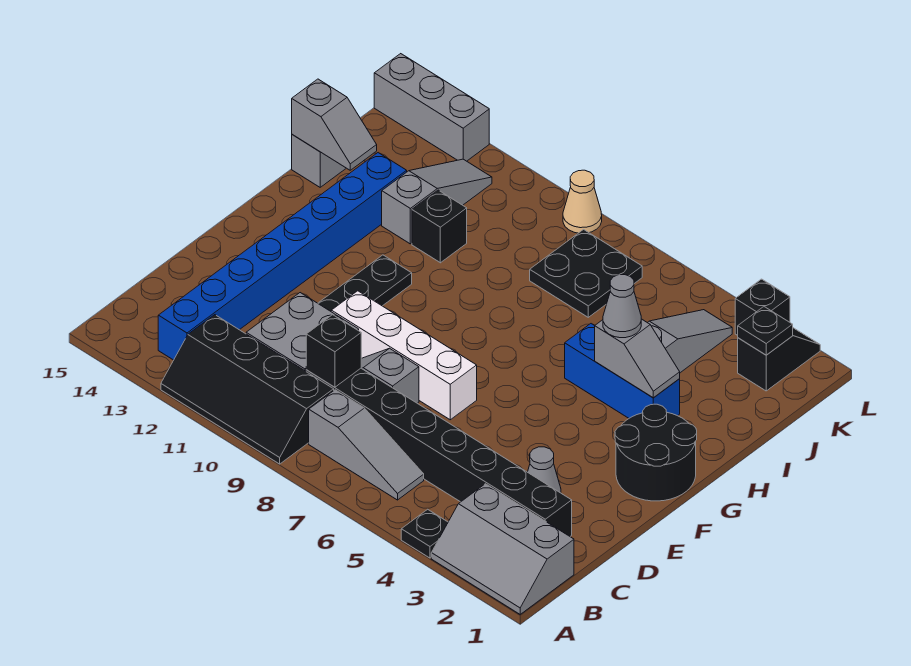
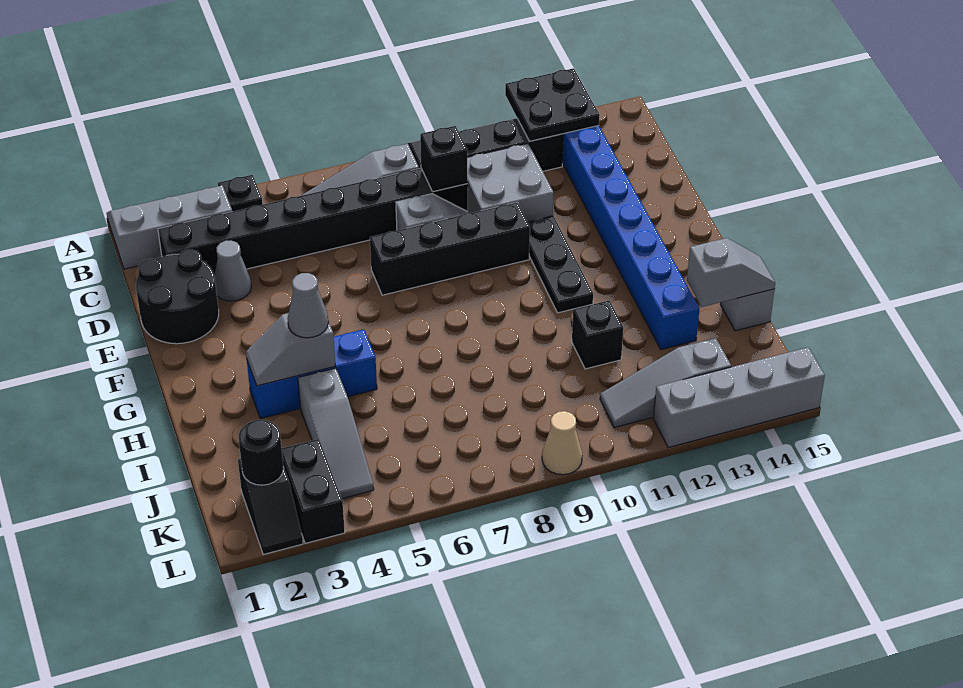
white 1x4 brick [331,291,477,420] -> black 1x4 brick [370,202,530,295]
black 2x2 round brick [615,404,697,501] -> black 2x2 round brick moved to [136,250,219,344]
grey 1x3 slope [382,159,492,244] -> grey 1x3 slope turned to [600,338,731,428]
grey 1x2 slope [292,79,377,170] -> grey 1x2 slope turned to [687,238,775,307]
black 2x2 plate [530,230,642,317] -> black 2x2 plate moved to [505,68,600,141]
black 1x1 plate [738,307,793,355] -> black 1x1 round brick [238,420,284,485]
black 1x1 brick [735,279,790,335] -> black 1x2 brick [282,439,345,543]
grey 1x3 brick [374,54,489,161] -> grey 1x4 brick [654,347,825,448]

